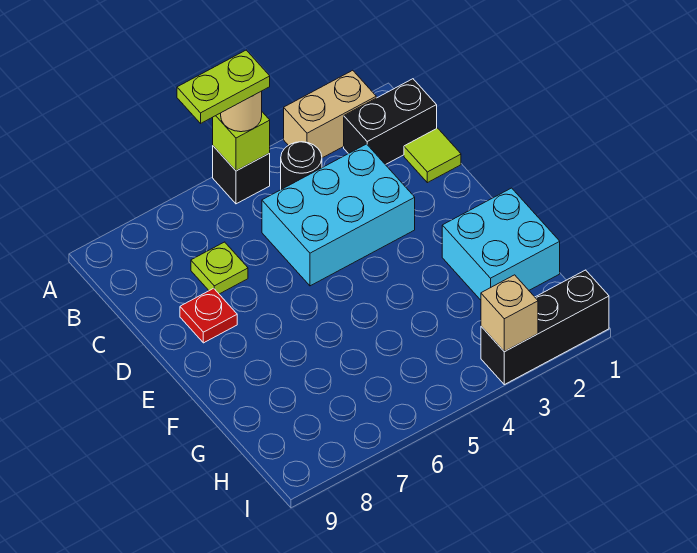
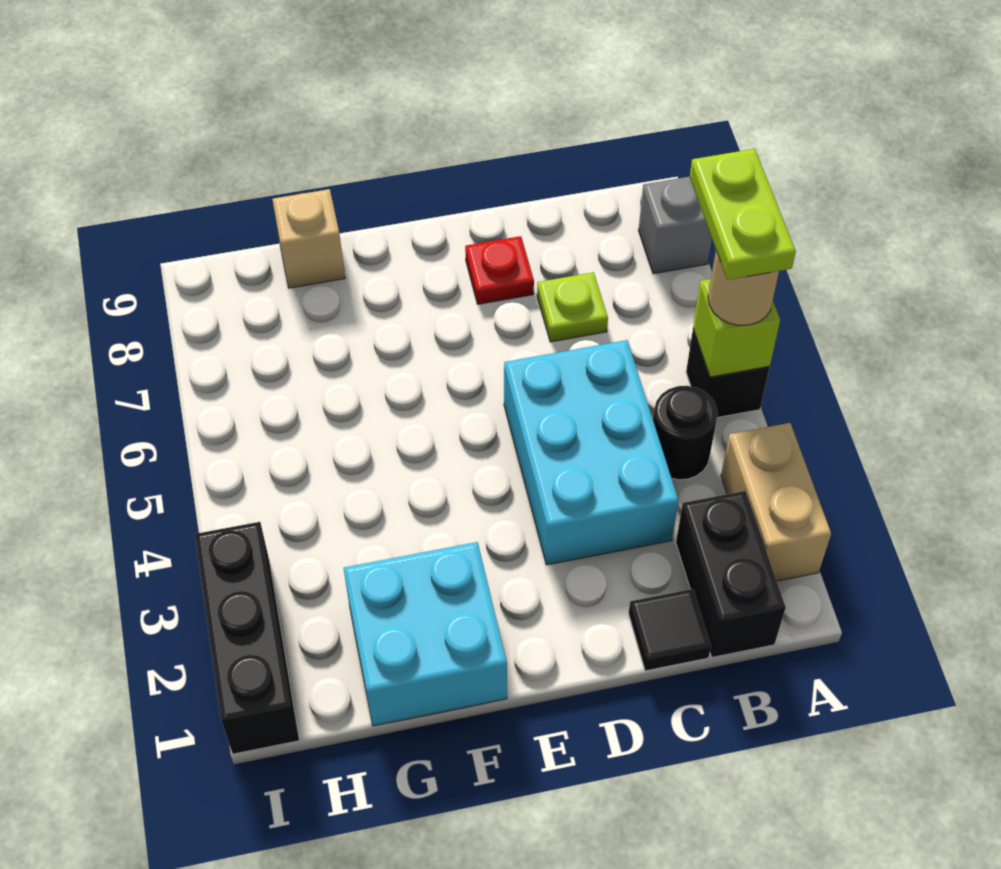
none -> grey 1x1 brick [638,177,712,274]
lime 1x1 tile [404,128,461,183] -> black 1x1 tile [629,589,711,671]
tan 1x1 brick [481,275,538,352] -> tan 1x1 brick moved to [272,189,345,288]

